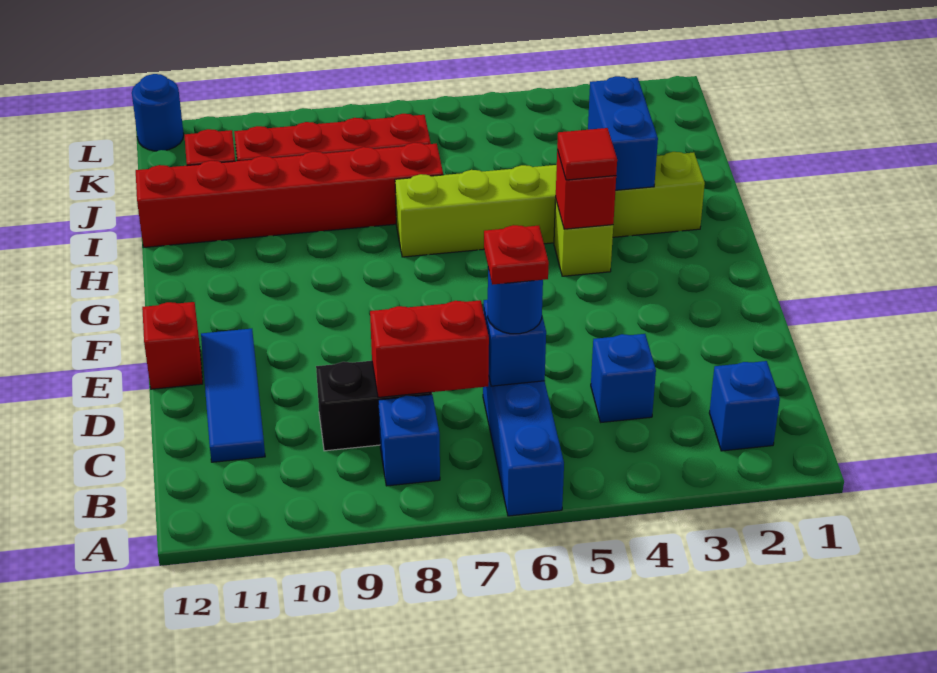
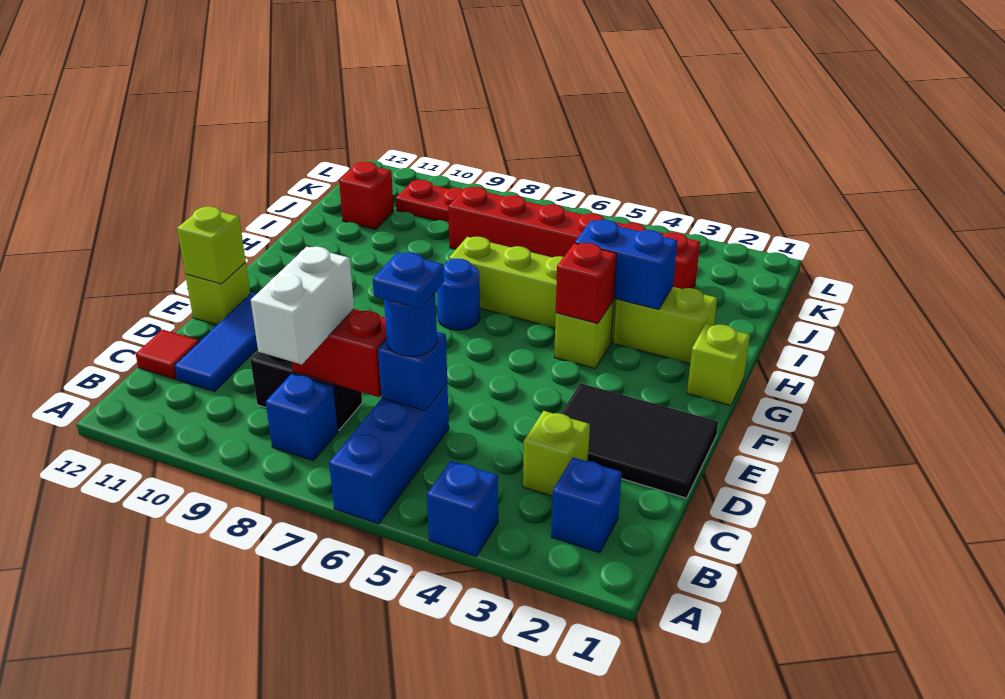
none -> white 1x2 brick [251,247,354,364]
none -> lime 1x1 brick [523,411,590,496]
blue 1x1 brick [591,334,656,422] -> blue 1x1 brick moved to [427,461,498,556]
red 1x1 plate [484,225,549,285] -> blue 1x1 plate [373,253,444,309]
none -> black 2x3 tile [561,383,718,498]
red 1x1 brick [142,302,203,389] -> lime 1x1 brick [185,262,250,325]
none -> lime 1x1 brick [177,207,246,284]
none -> lime 1x1 brick [687,323,750,405]
red 1x1 tile [557,128,617,180] -> red 1x1 tile moved to [136,330,199,379]
blue 1x2 brick [588,76,658,190] -> blue 1x2 brick turned to [575,220,677,310]
red 1x6 brick [136,143,443,247] -> red 1x6 brick moved to [448,187,700,289]
blue 1x1 round brick [132,74,184,151] -> blue 1x1 round brick moved to [437,259,480,330]

